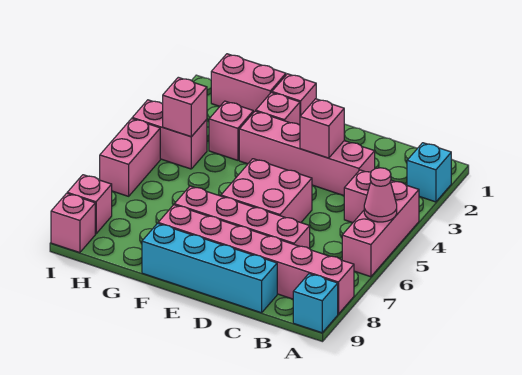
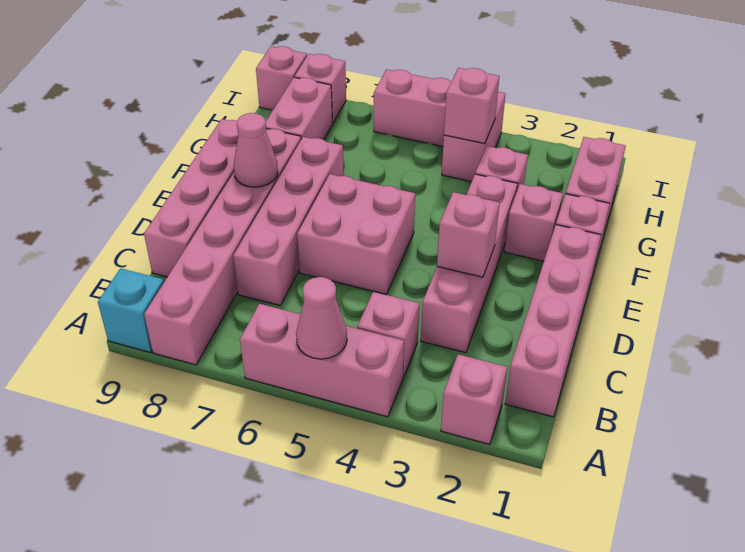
cyan 1x1 brick [407,143,451,202] -> pink 1x1 brick [441,354,507,444]
none -> pink 1x4 brick [505,225,601,417]
cyan 1x4 brick [142,223,277,313] -> pink 1x4 brick [144,119,239,277]
none -> pink 1x1 cone [234,113,278,187]
none -> pink 1x2 brick [266,77,333,140]

